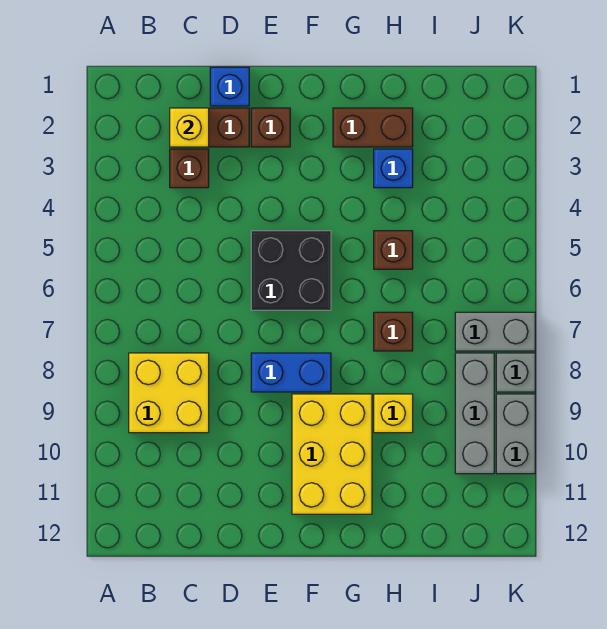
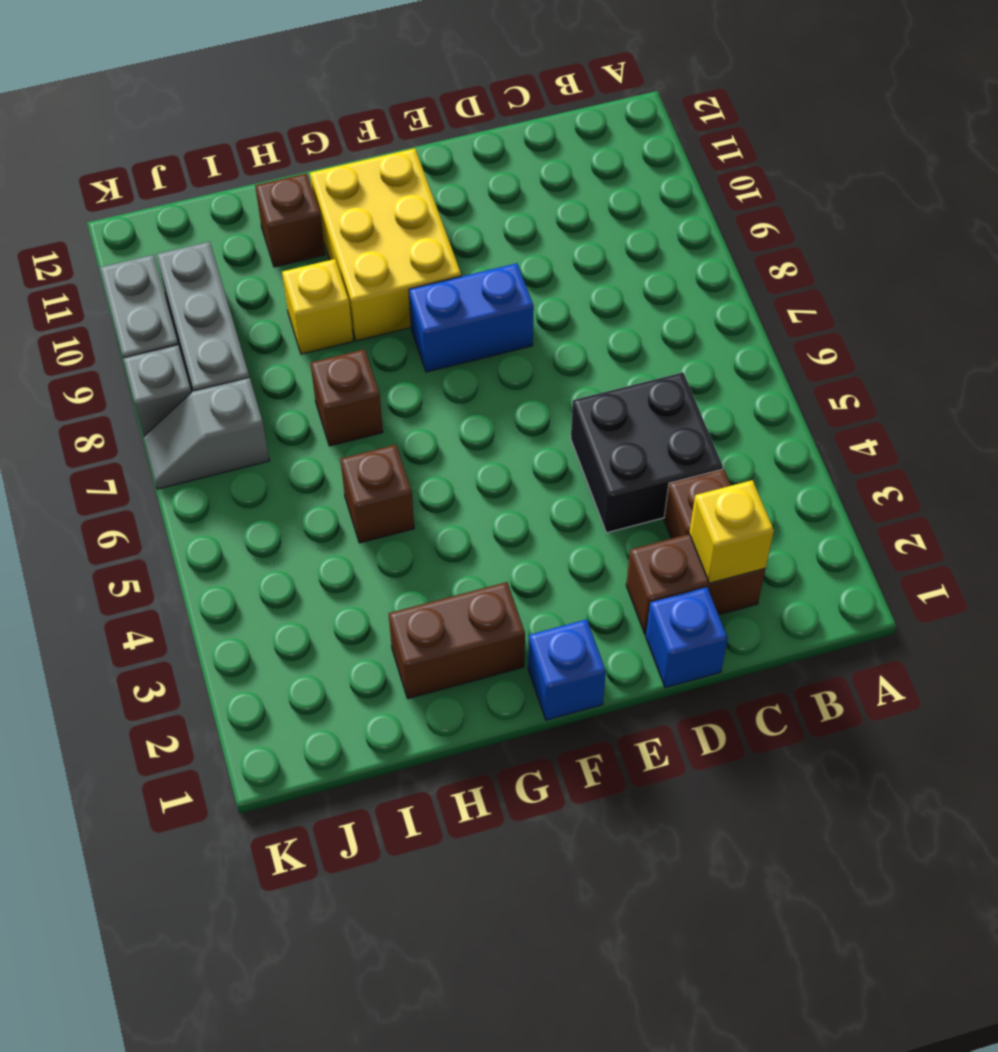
yellow 2x2 brick [129,353,209,433] -> none
brown 1x1 brick [251,108,290,147] -> brown 1x1 brick moved to [255,173,325,267]
black 2x2 brick [251,231,331,310] -> black 2x2 brick moved to [571,372,723,533]
blue 1x1 brick [374,149,413,188] -> blue 1x1 brick moved to [528,619,606,720]
grey 1x2 brick [455,312,535,351] -> grey 1x2 slope [144,377,270,489]

